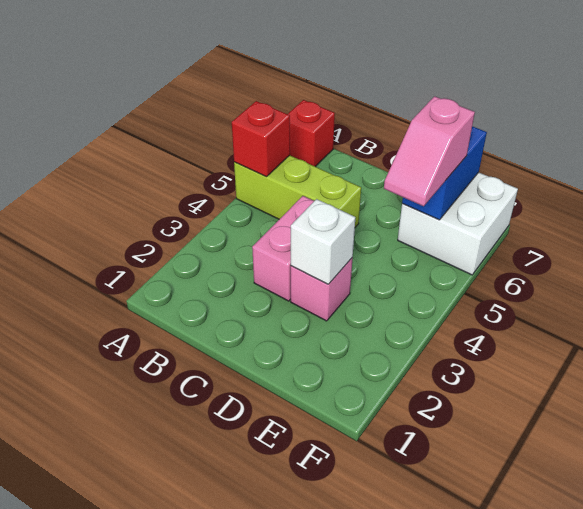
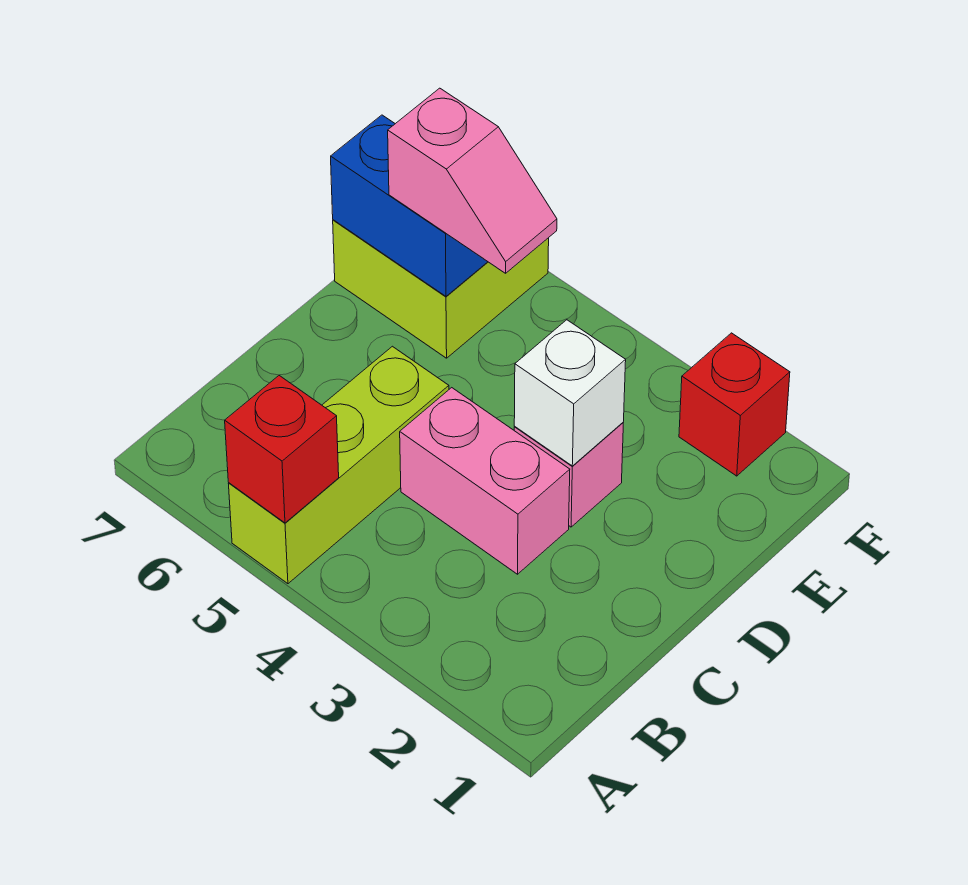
red 1x1 brick [288,100,335,167] -> red 1x1 brick moved to [679,333,790,476]
white 2x2 brick [398,172,518,275] -> lime 2x2 brick [333,220,549,358]

